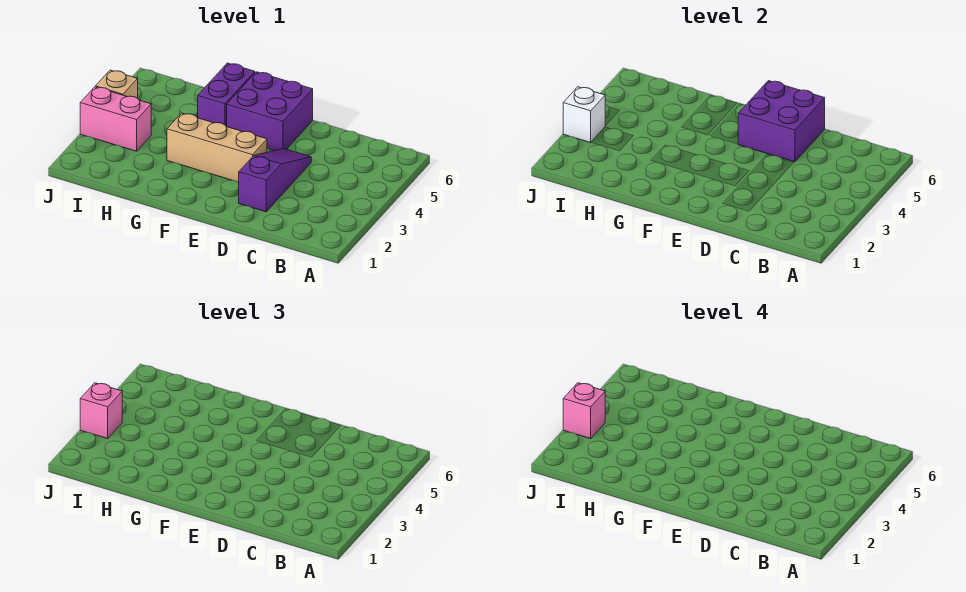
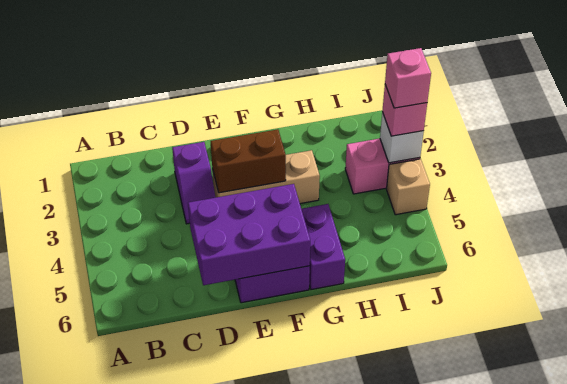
purple 1x3 slope [239,149,311,212] -> purple 1x2 slope [172,142,216,224]
purple 2x2 brick [738,81,825,162] -> purple 2x3 brick [188,184,310,285]
none -> brown 1x2 brick [211,129,286,193]

